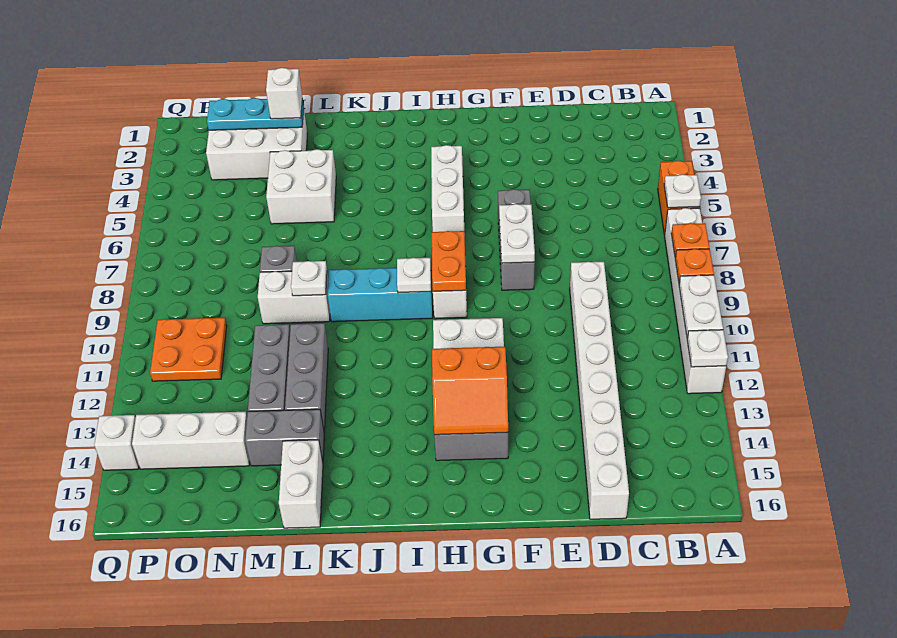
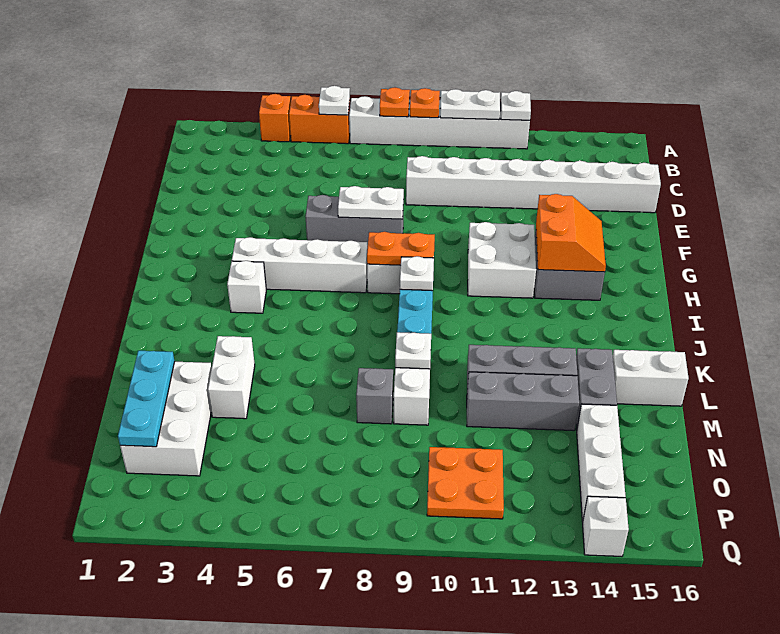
none -> orange 1x1 brick [259,94,291,142]
white 1x3 brick [431,145,465,235] -> white 1x4 brick [232,237,368,293]
white 2x2 brick [266,149,336,224] -> white 1x2 brick [208,336,255,419]
white 1x1 brick [266,68,302,119] -> white 1x1 brick moved to [227,261,266,313]

